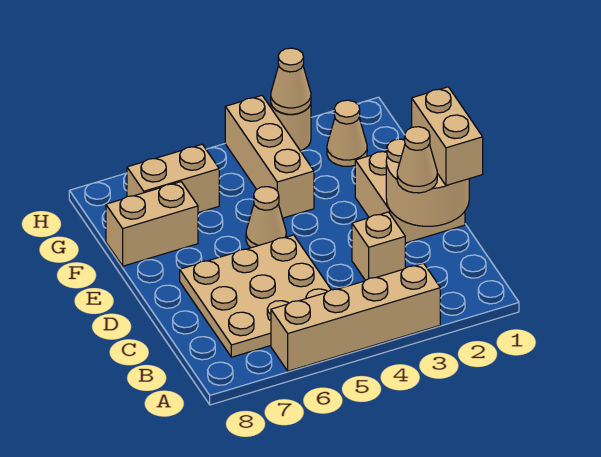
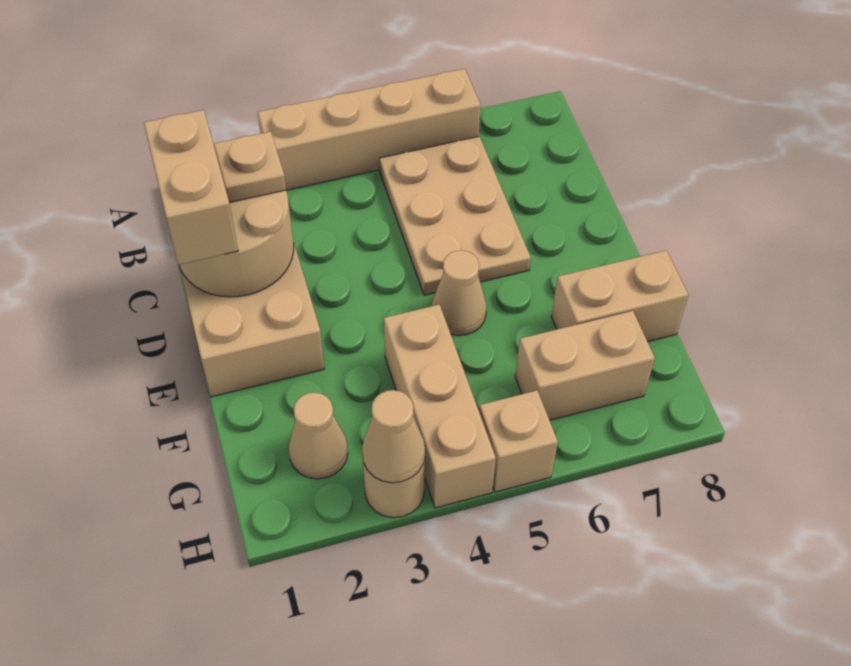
tan 3x3 plate [180,235,331,357] -> tan 2x3 plate [379,137,531,295]
tan 1x1 cone [397,127,437,193] -> tan 1x1 plate [214,132,286,202]
tan 1x1 brick [352,212,405,281] -> tan 1x1 brick moved to [479,391,558,492]

